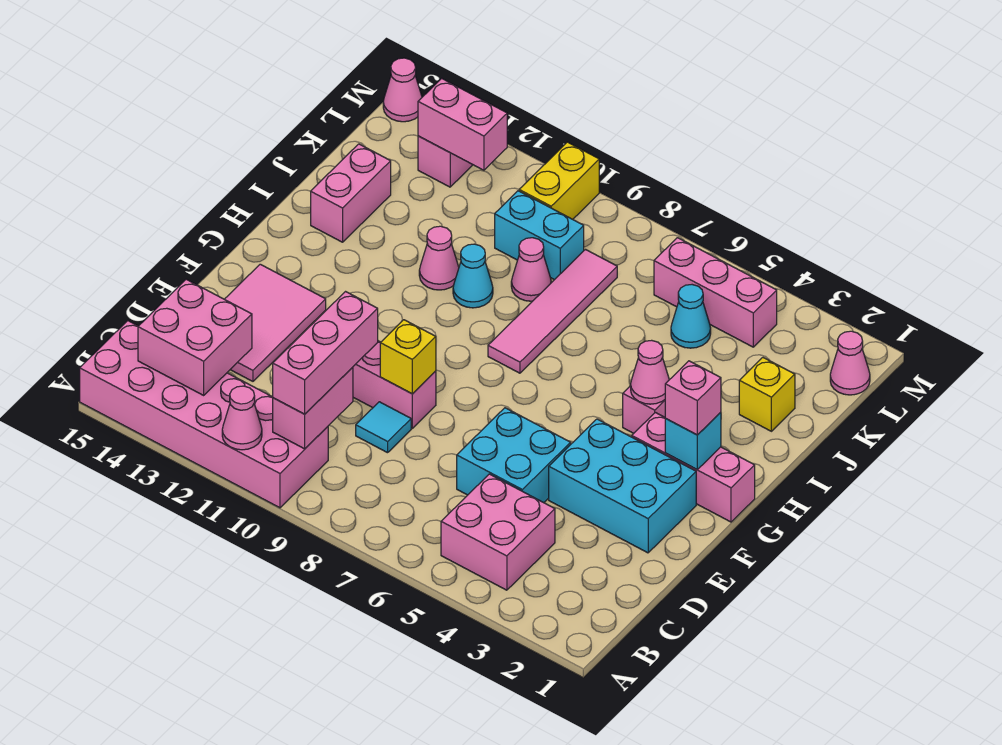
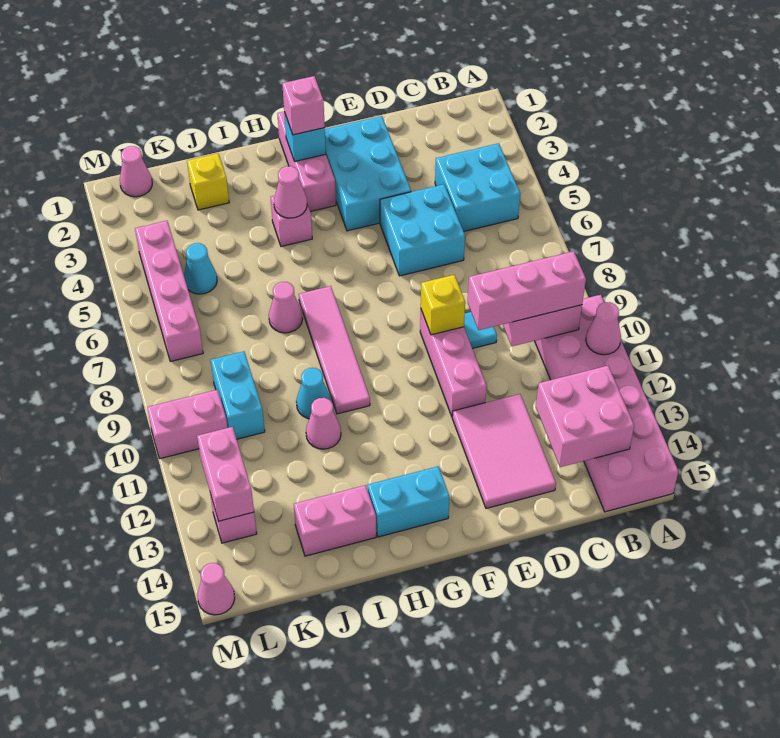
pink 2x2 brick [441,474,555,590] -> cyan 2x2 brick [435,144,520,232]
pink 2x3 tile [225,264,326,381] -> pink 2x3 tile turned to [452,394,556,508]
none -> cyan 1x2 brick [367,466,449,537]
pink 1x4 tile [488,250,617,373] -> pink 1x4 tile turned to [299,286,370,414]
pink 1x1 cone [511,238,551,301] -> pink 1x1 cone moved to [269,282,303,333]
pink 1x3 brick [654,238,777,347] -> pink 1x4 brick [135,221,203,361]
yellow 1x2 brick [519,142,599,219] -> pink 1x2 brick [147,390,227,459]

